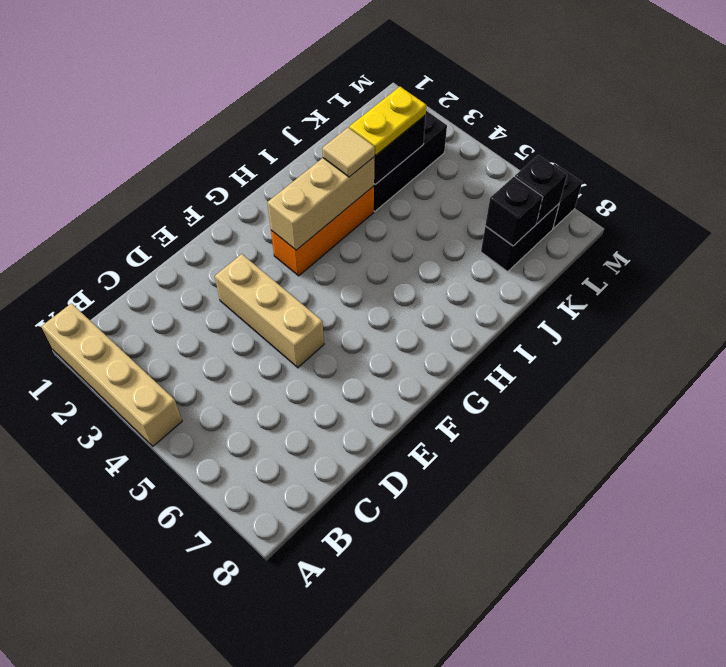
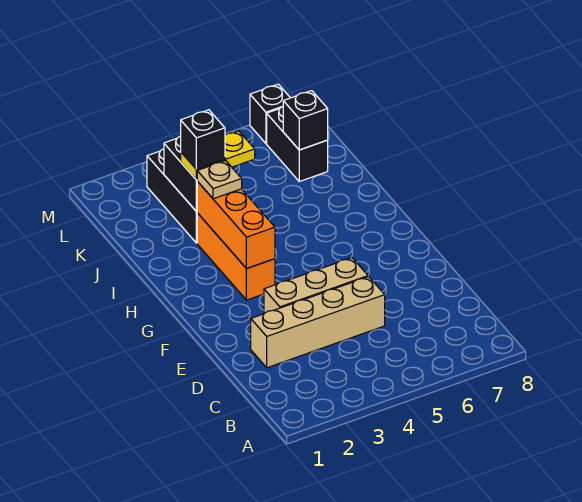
tan 1x4 brick [41,303,182,446] -> tan 1x4 brick moved to [251,277,385,368]
tan 1x3 brick [267,157,374,250] -> orange 1x3 brick [197,181,275,269]
tan 1x1 tile [322,128,375,177] -> tan 1x1 plate [197,161,242,199]
yellow 1x2 plate [349,87,426,155] -> yellow 1x2 plate turned to [181,131,255,180]
black 1x1 brick [515,155,567,224] -> black 1x1 brick moved to [181,110,225,169]

